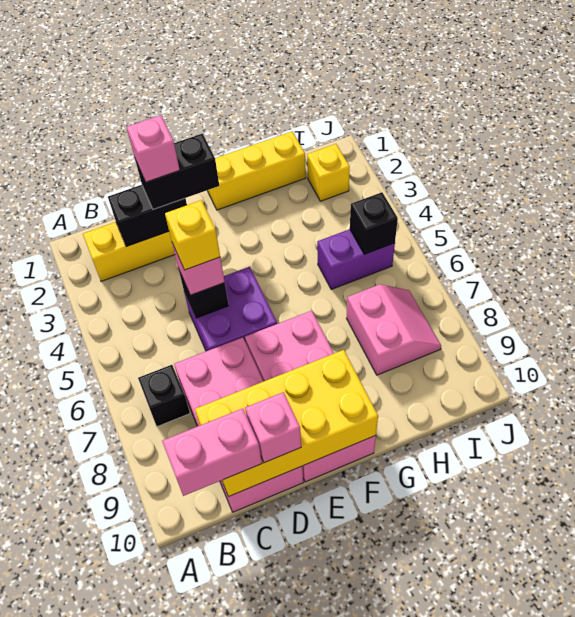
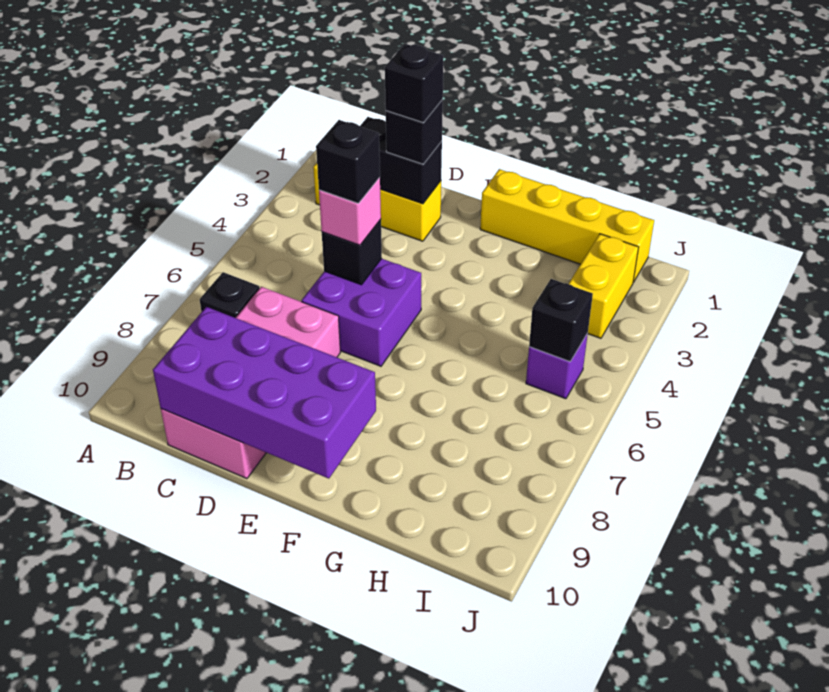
pink 1x2 brick [162,408,262,496] -> none
yellow 2x4 brick [195,350,378,497] -> purple 2x4 brick [153,307,376,479]
black 1x2 brick [135,134,219,209] -> black 1x1 brick [386,100,443,164]
pink 1x1 brick [126,115,180,182] -> black 1x1 brick [385,44,444,123]
yellow 1x1 brick [165,200,220,270] -> black 1x1 brick [316,120,380,203]
pink 1x1 brick [245,392,301,463] -> none
pink 2x4 brick [245,311,376,482] -> none
yellow 1x3 brick [207,131,306,210] -> yellow 1x4 brick [480,169,654,282]
purple 1x2 brick [317,229,395,290] -> purple 1x1 brick [526,333,588,399]
pink 2x2 slope [346,284,441,375] -> none
yellow 1x1 brick [307,144,350,201] -> yellow 1x2 brick [569,234,639,338]

